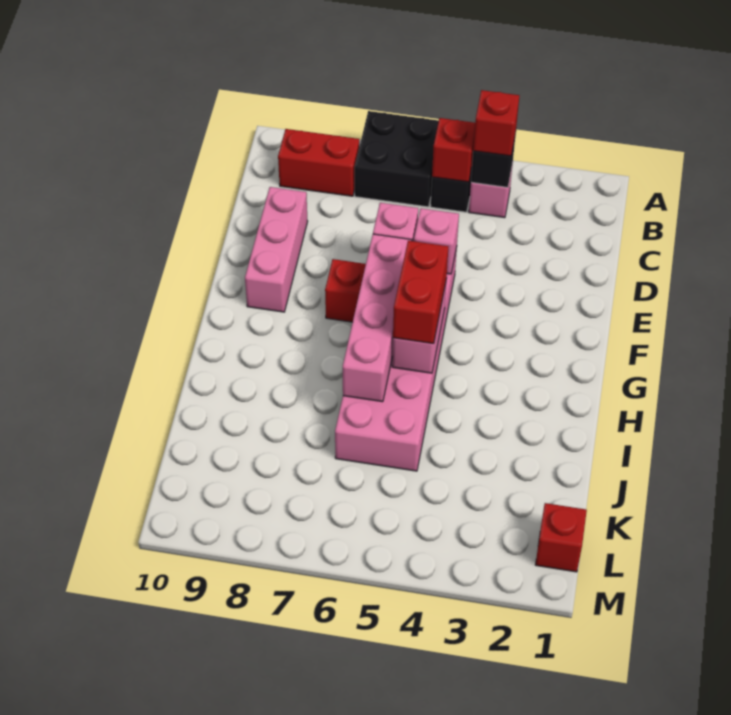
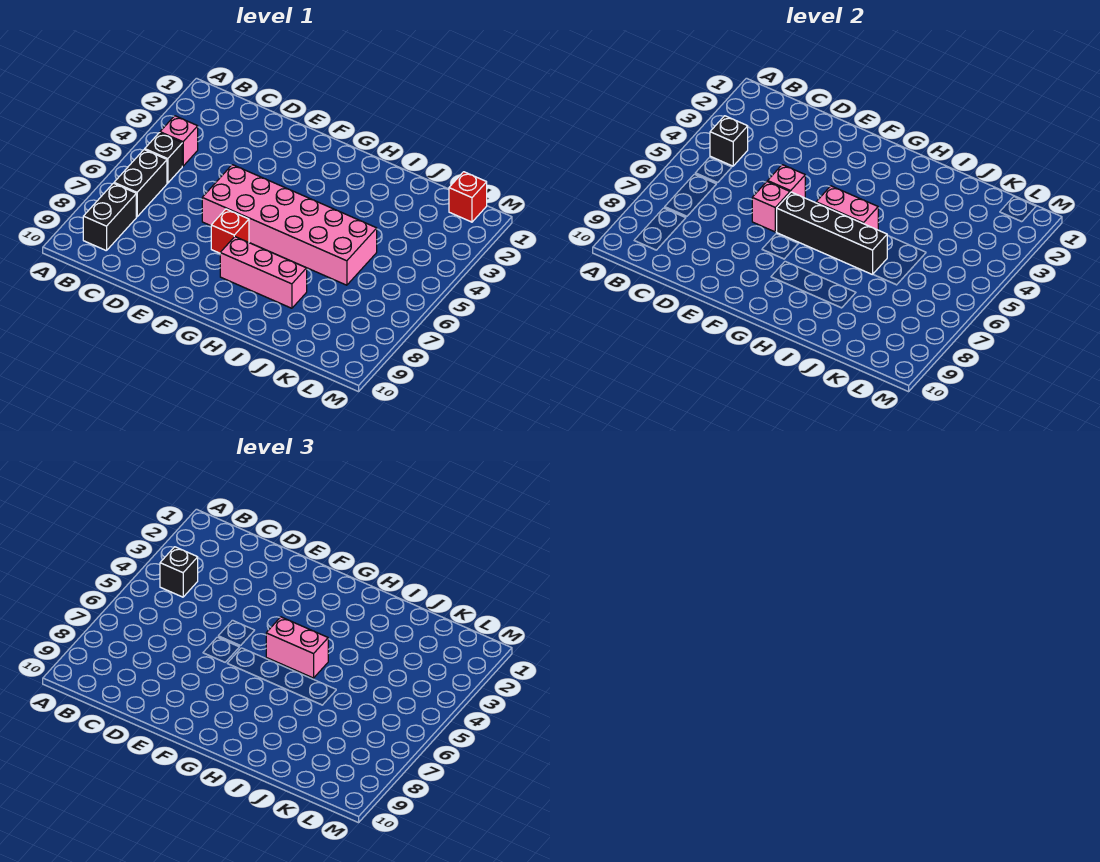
black 2x2 brick [355,111,439,207] -> black 1x2 brick [114,149,167,217]
red 1x1 brick [473,90,519,156] -> black 1x1 brick [160,547,198,597]
red 1x1 brick [432,118,475,182] -> none
red 1x2 brick [278,129,359,196] -> black 1x2 brick [83,183,136,251]
pink 1x3 brick [245,187,308,312] -> pink 1x3 brick moved to [220,237,307,308]
pink 1x4 brick [343,234,412,402] -> black 1x4 brick [777,192,887,275]
red 1x2 brick [393,241,448,344] -> pink 1x2 brick [266,617,328,678]

